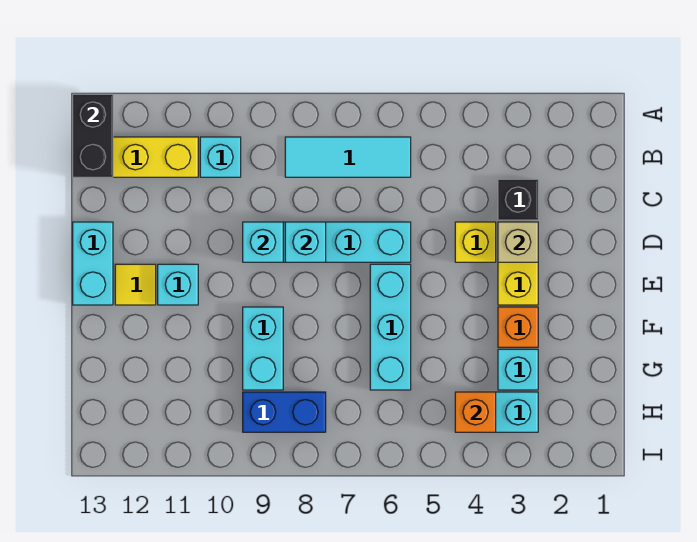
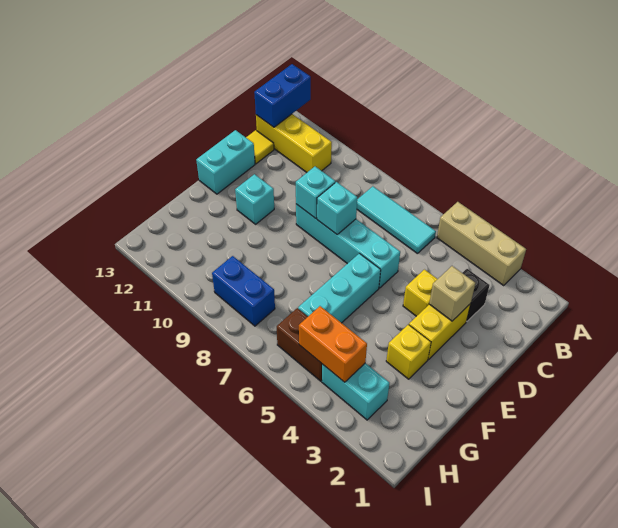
none -> tan 1x3 brick [437,202,526,285]
black 1x2 brick [73,94,113,177] -> blue 1x2 brick [254,64,311,127]
cyan 1x1 brick [200,137,241,177] -> none
yellow 1x1 tile [115,264,156,305] -> yellow 1x1 tile moved to [246,130,274,164]
orange 1x1 brick [498,307,538,347] -> yellow 1x1 brick [386,325,431,379]
cyan 1x2 brick [243,307,283,390] -> none
cyan 1x1 brick [498,349,538,390] -> none
orange 1x1 brick [455,392,496,432] -> orange 1x2 brick [299,306,367,382]
none -> brown 1x2 brick [277,308,322,381]

